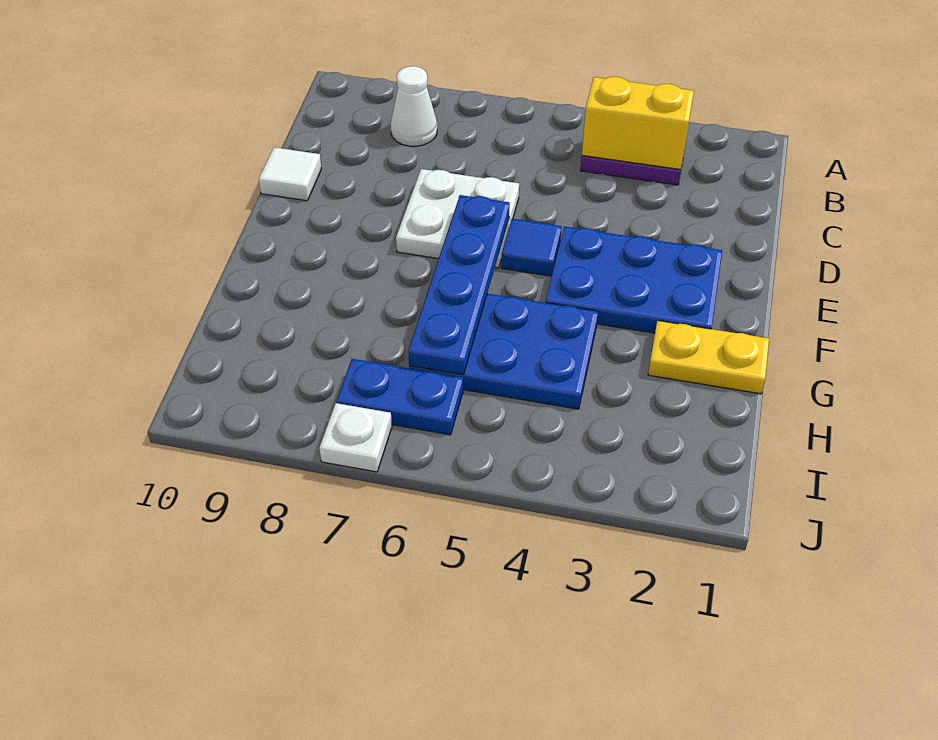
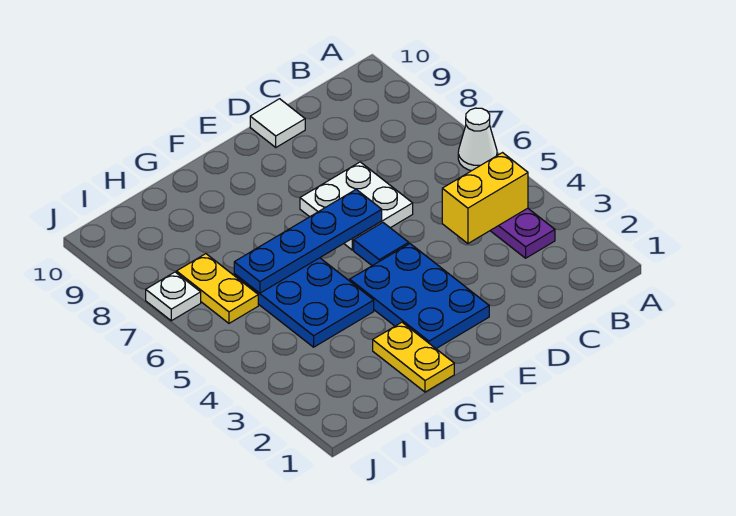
yellow 1x2 brick [582,77,694,170] -> yellow 1x2 brick turned to [442,153,528,244]
white 1x1 cone [391,66,437,146] -> white 1x1 cone moved to [458,108,497,171]
blue 1x2 plate [336,359,463,435] -> yellow 1x2 plate [177,254,258,323]

